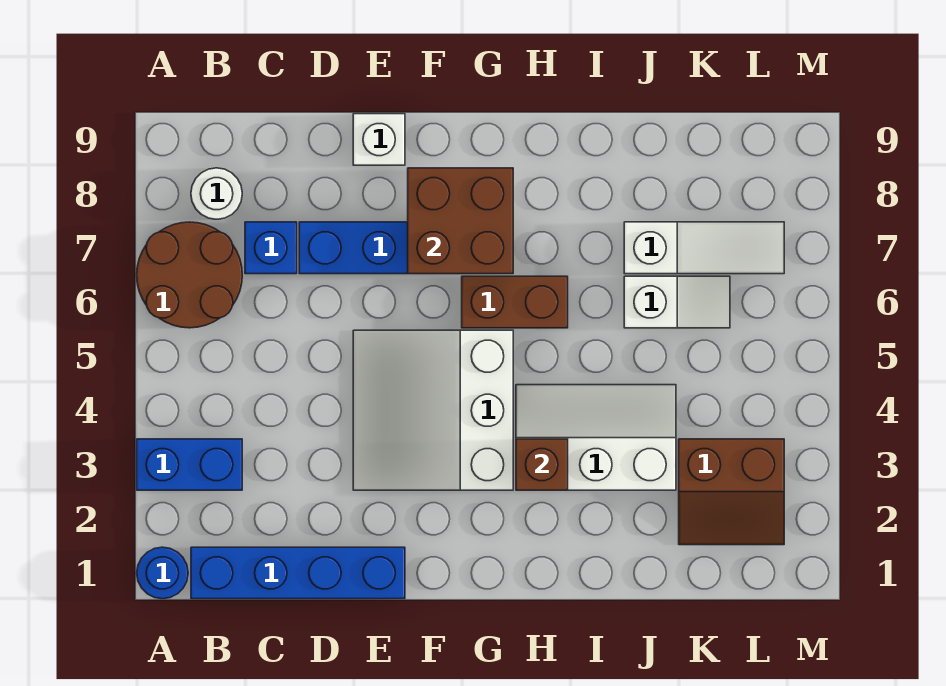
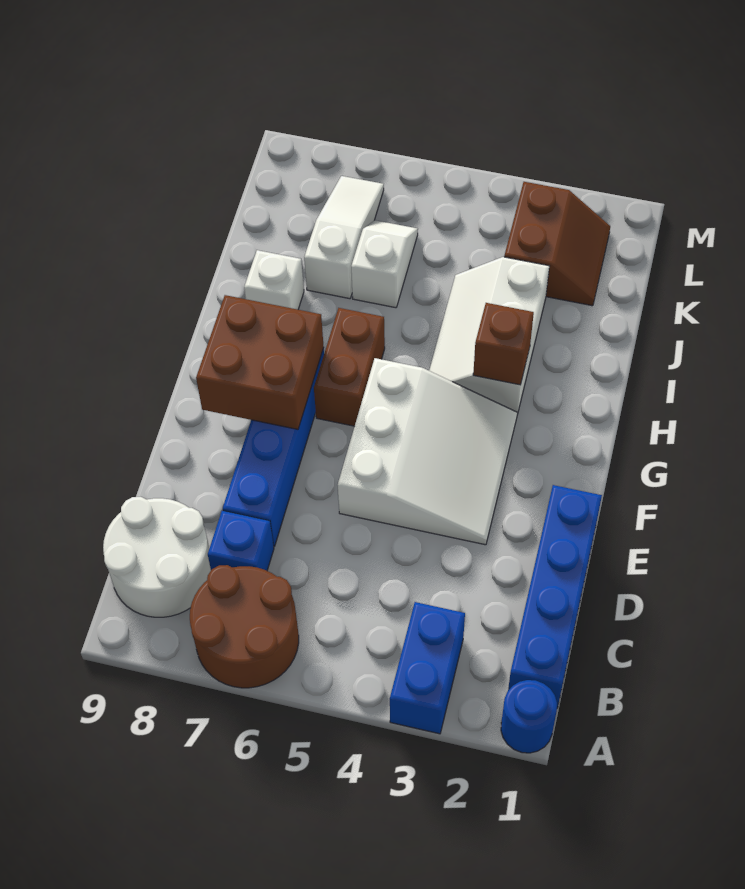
white 1x1 round brick [191,168,242,219] -> white 2x2 round brick [103,497,211,617]
white 3x3 slope [353,330,513,490] -> white 3x3 slope turned to [338,358,517,545]
white 1x1 brick [353,114,405,165] -> white 1x1 brick moved to [244,250,304,310]

